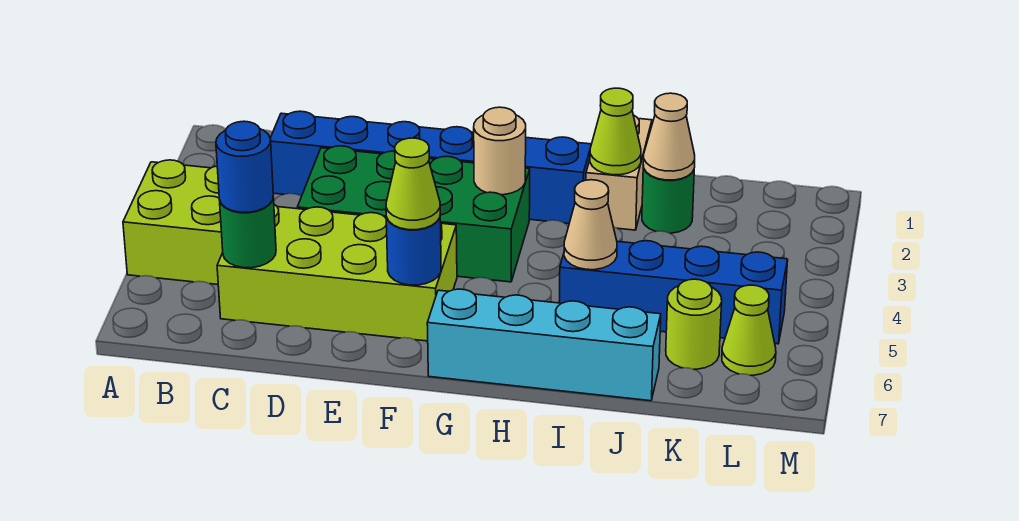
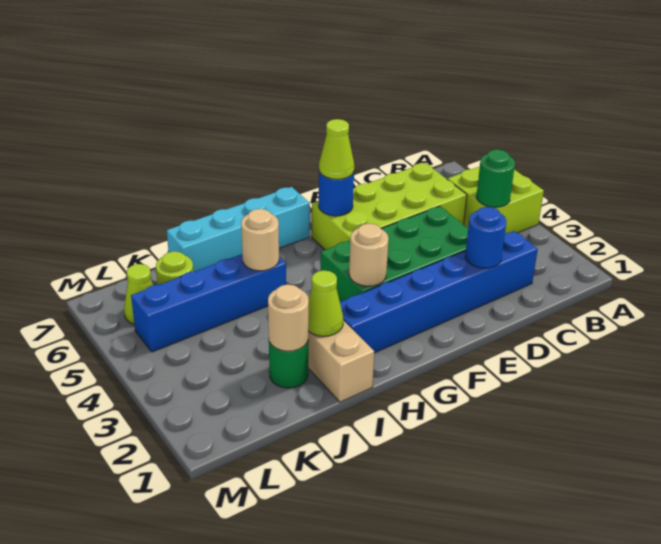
green 1x1 round brick [220,197,276,268] -> green 1x1 round brick moved to [476,150,515,207]
blue 1x1 round brick [216,121,273,212] -> blue 1x1 round brick moved to [465,207,507,268]
tan 1x1 cone [564,180,617,270] -> tan 1x1 round brick [241,209,279,271]
tan 1x1 cone [643,93,695,180] -> tan 1x1 round brick [268,284,309,351]

